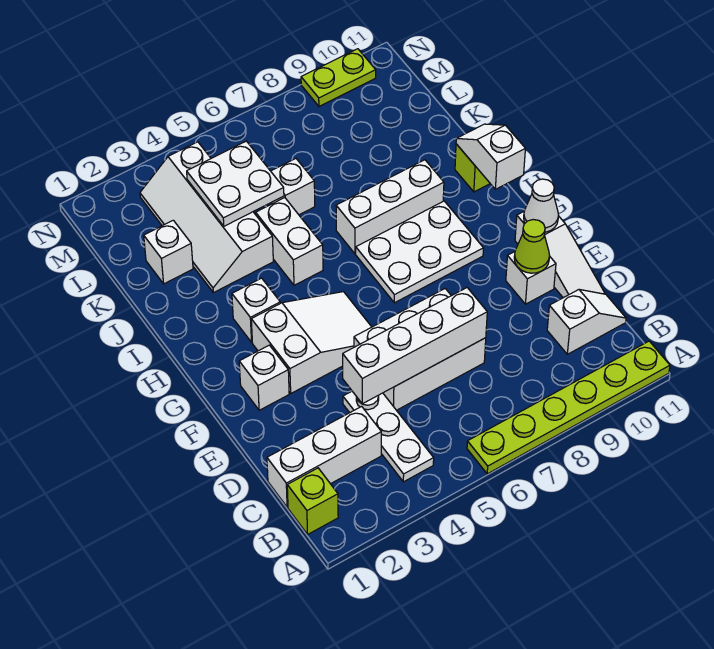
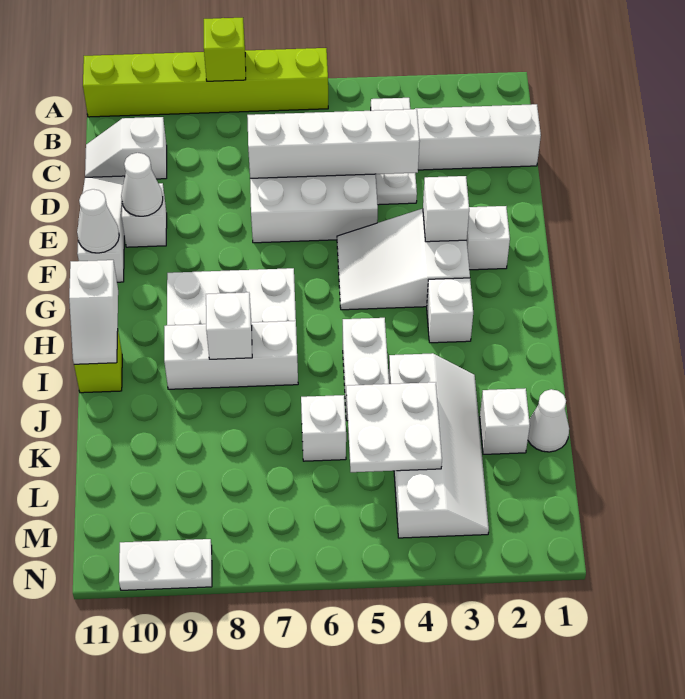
lime 1x6 plate [467,341,670,474] -> lime 1x6 brick [83,48,328,117]
lime 1x1 brick [287,468,338,534] -> lime 1x1 brick moved to [204,18,246,81]
lime 1x1 cone [514,220,550,273] -> white 1x1 cone [121,153,163,216]
none -> white 1x1 brick [423,176,469,242]
none -> white 1x1 brick [206,292,252,359]
none -> white 1x1 cone [528,389,569,452]
lime 1x2 plate [301,49,376,106] -> white 1x2 plate [119,539,212,590]

